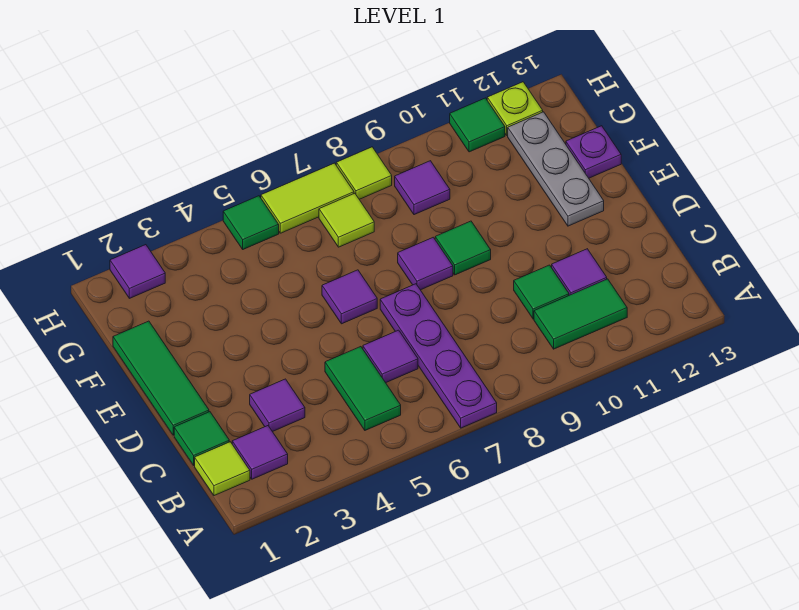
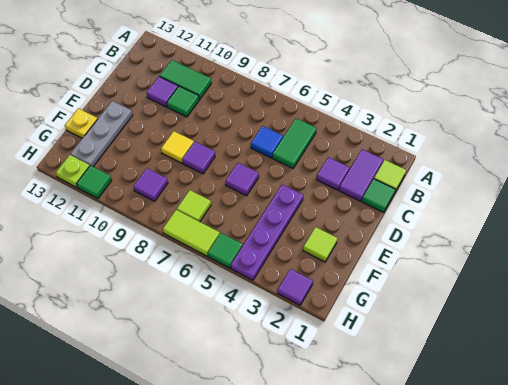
purple 1x4 plate [380,284,497,428] -> purple 1x4 plate moved to [231,185,303,280]
purple 1x1 tile [232,426,288,479] -> purple 1x2 tile [339,149,383,201]
purple 1x1 tile [363,330,418,383] -> blue 1x1 tile [251,126,283,158]
green 1x3 tile [113,321,209,435] -> none
green 1x1 tile [435,221,491,275] -> yellow 1x1 tile [161,131,194,163]
purple 1x1 plate [566,126,621,178] -> yellow 1x1 plate [65,108,98,138]
lime 1x1 tile [336,147,392,199] -> lime 1x1 tile moved to [303,227,338,262]

